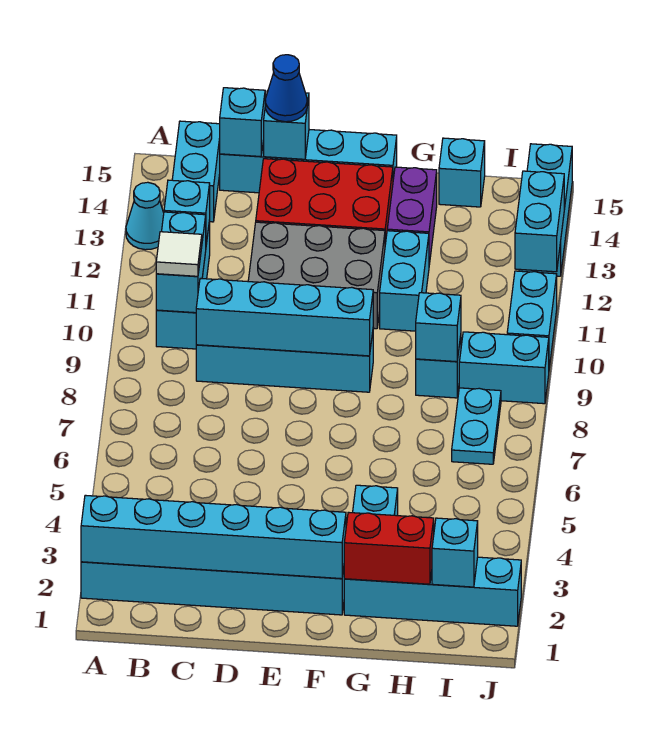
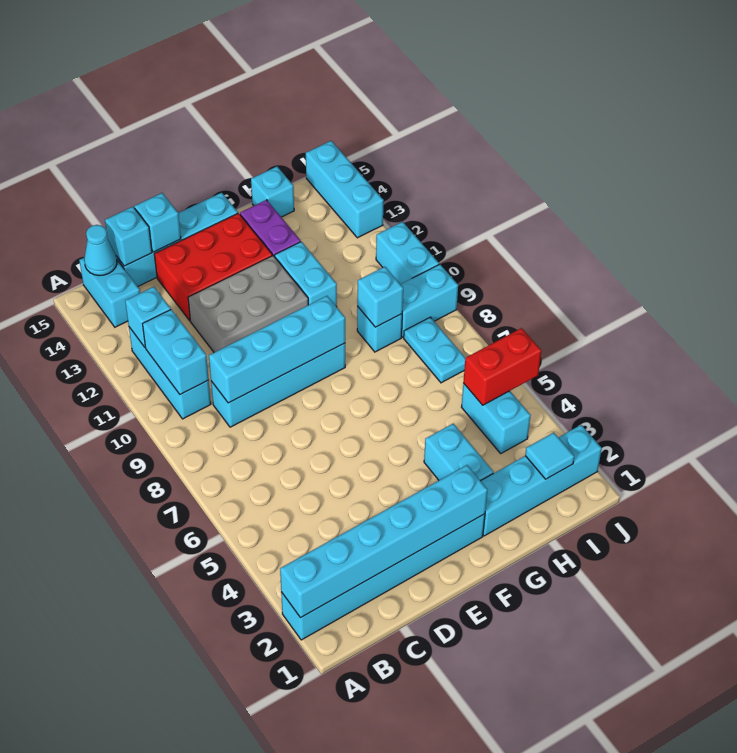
cyan 1x1 cone [126,182,164,250] -> cyan 1x1 cone moved to [84,225,117,276]
white 1x1 tile [156,232,202,276] -> none
blue 1x1 cone [265,55,307,122] -> none
red 1x2 brick [344,512,434,584] -> red 1x2 brick moved to [463,328,541,405]
cyan 1x1 brick [432,518,478,587] -> cyan 1x1 tile [525,433,574,479]
cyan 1x2 brick [515,171,564,272] -> cyan 1x2 brick moved to [462,383,531,453]

